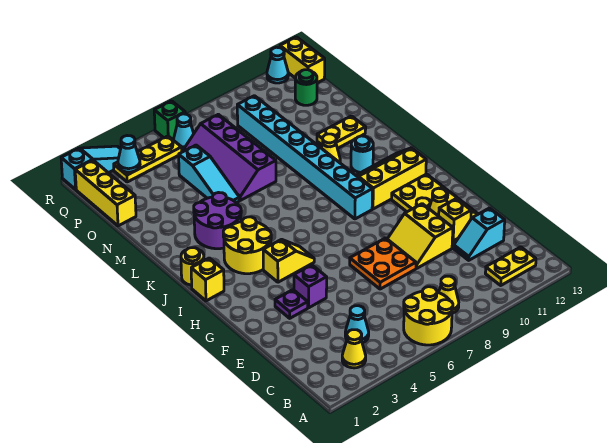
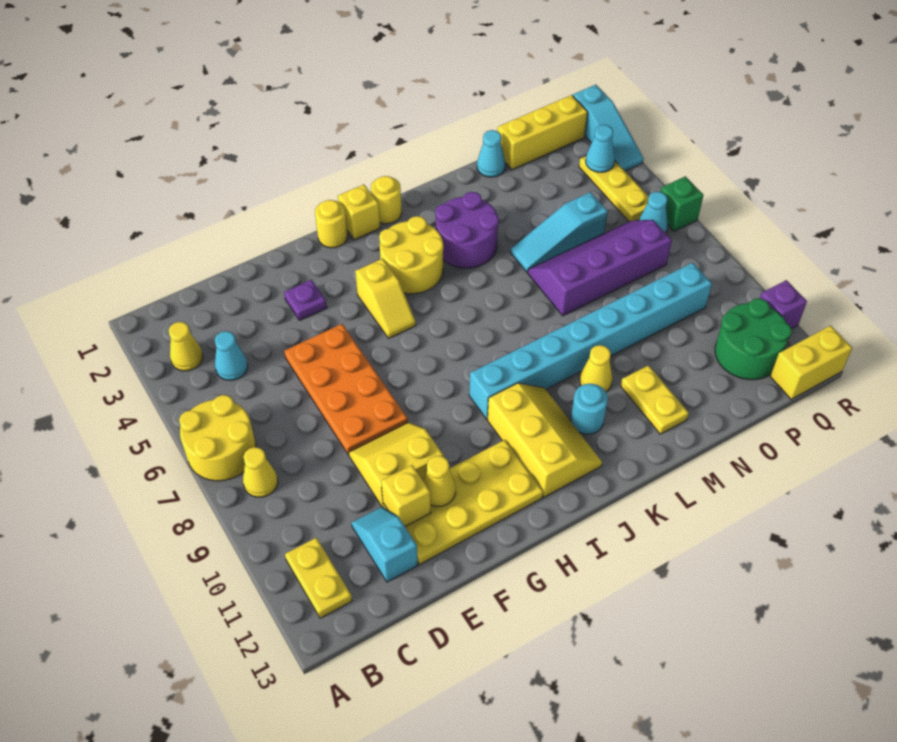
orange 2x2 plate [350,238,416,289] -> orange 2x4 plate [284,324,408,455]
purple 1x1 brick [294,265,327,308] -> purple 1x1 brick moved to [760,280,807,329]
none -> yellow 1x1 round brick [315,200,348,248]
green 1x1 round brick [295,70,317,105] -> green 2x2 round brick [715,298,792,380]
cyan 1x1 cone [267,47,288,83] -> cyan 1x1 cone moved to [477,130,505,177]

